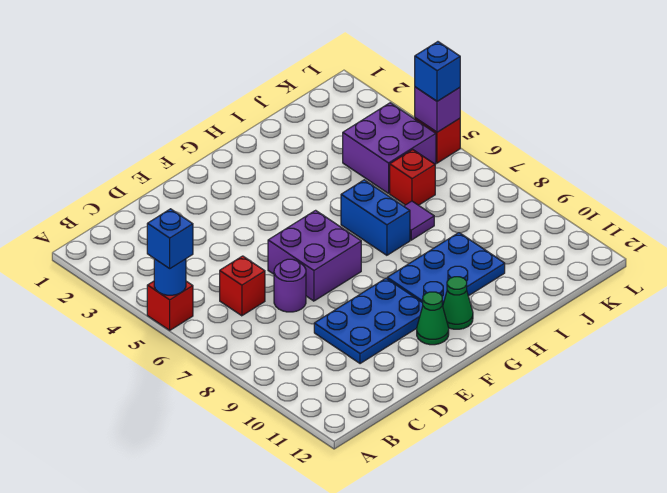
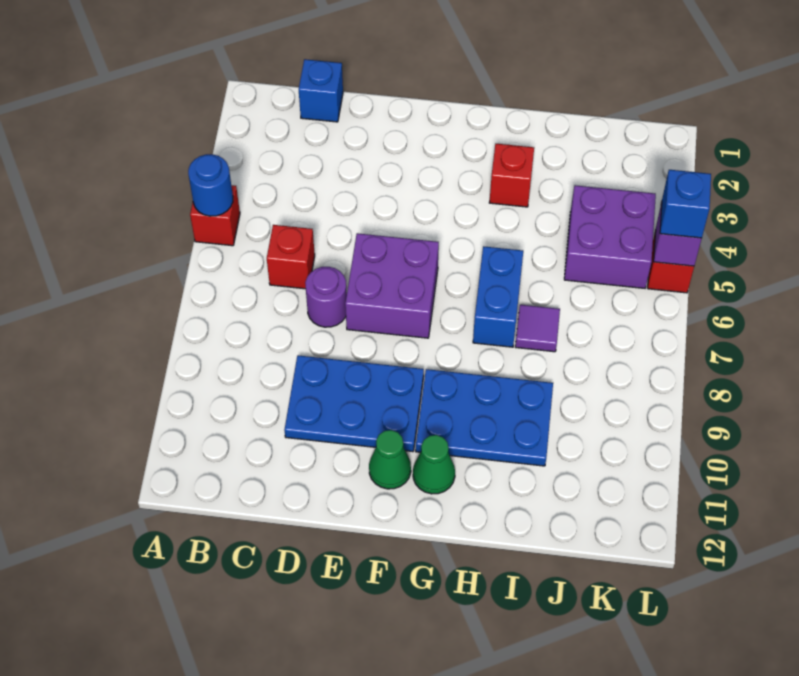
blue 1x1 brick [147,209,193,268] -> blue 1x1 brick moved to [299,59,343,122]
red 1x1 brick [390,150,435,205] -> red 1x1 brick moved to [489,144,534,207]

